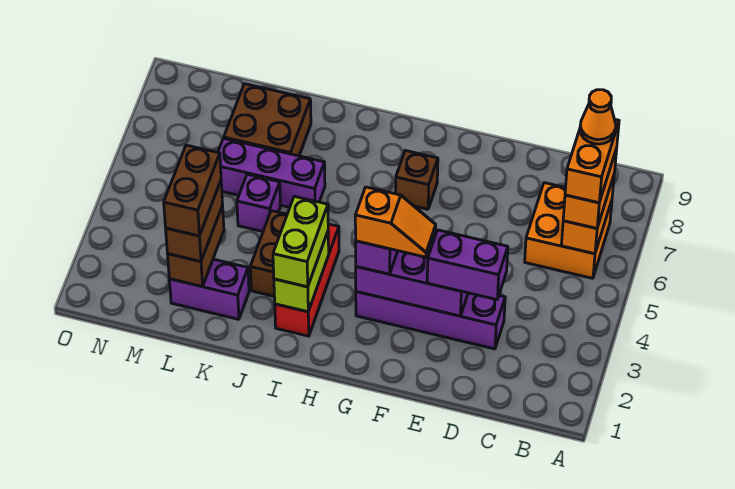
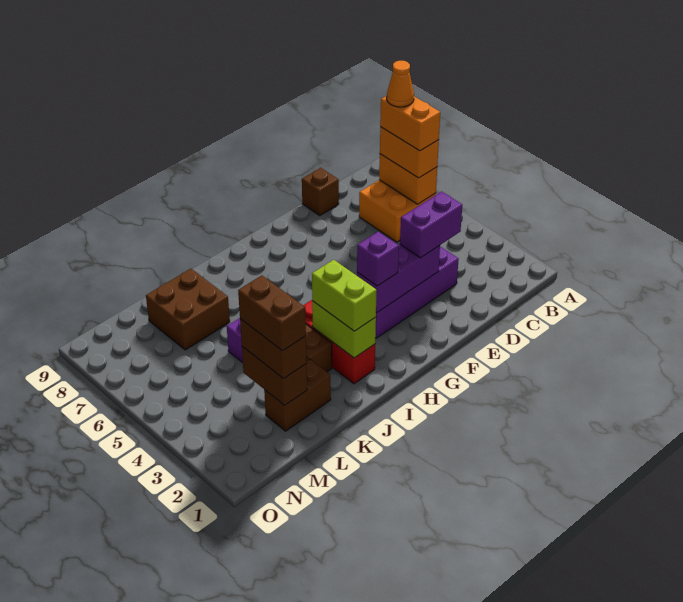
orange 1x2 slope [355,187,436,257] -> none
brown 1x1 brick [396,151,438,209] -> brown 1x1 brick moved to [302,168,339,216]
purple 1x3 brick [218,138,325,207] -> none
purple 1x2 brick [169,259,249,319] -> brown 1x2 brick [264,359,331,431]

